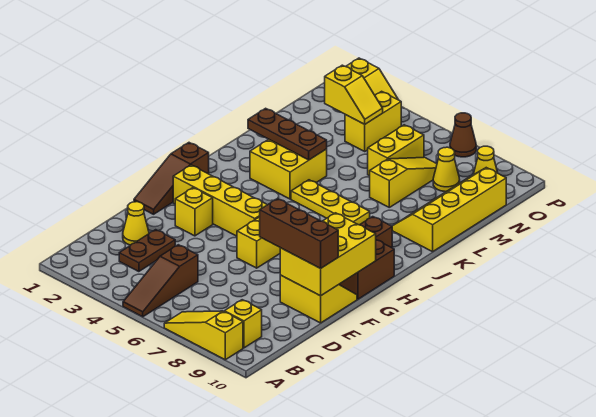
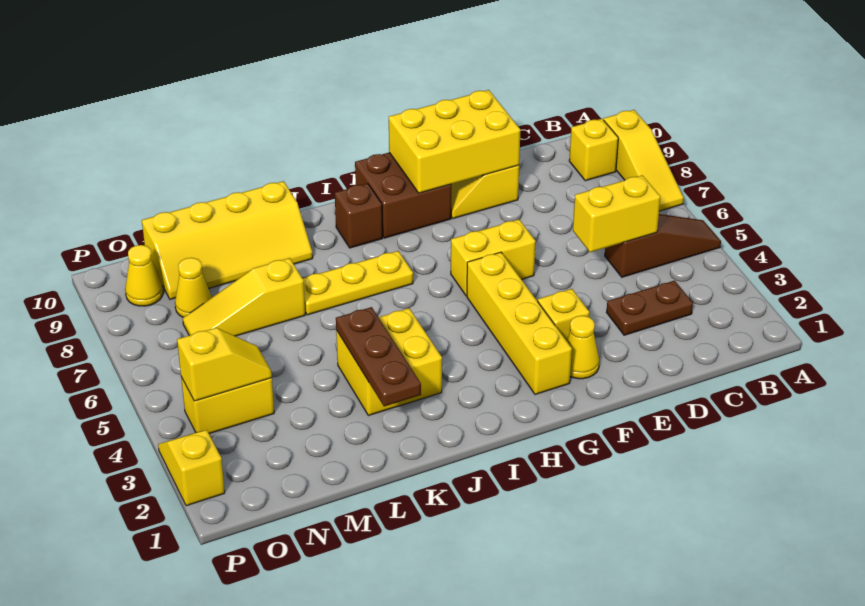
yellow 1x1 cone [123,202,149,245] -> yellow 1x1 cone moved to [567,316,599,379]
brown 1x3 brick [260,199,338,268] -> none
brown 1x3 slope [134,143,209,214] -> none
yellow 1x3 plate [291,180,370,225] -> yellow 1x3 plate turned to [303,251,413,315]
yellow 1x2 brick [368,125,424,176] -> yellow 1x2 brick moved to [573,175,660,252]
yellow 1x2 slope [325,65,383,124] -> yellow 1x2 slope turned to [177,328,272,401]
brown 1x1 cone [450,113,476,157] -> none

